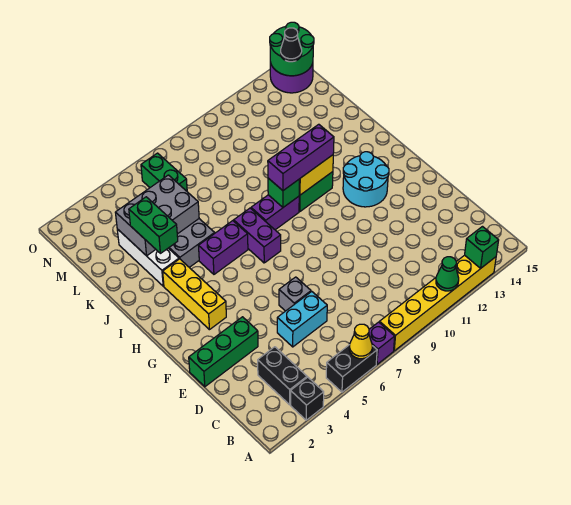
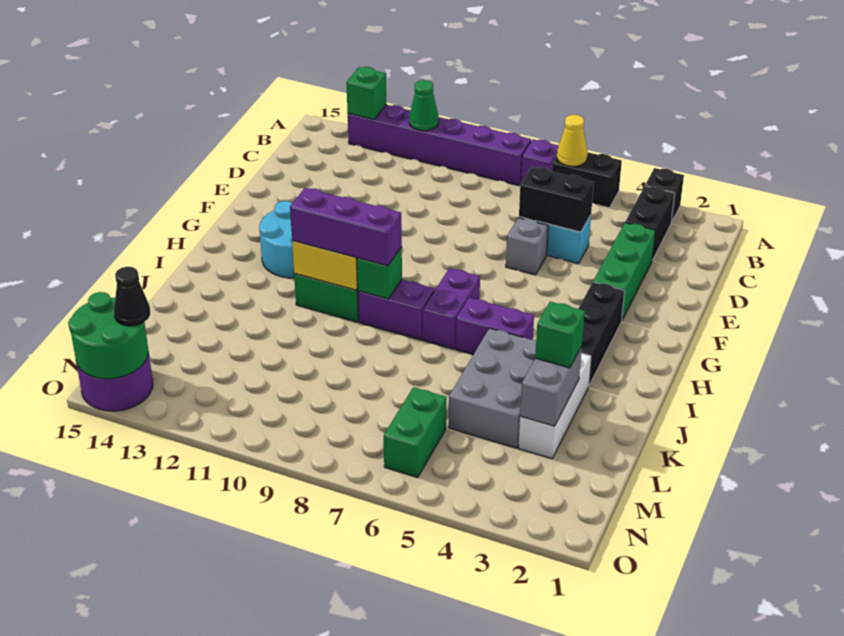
yellow 1x6 brick [379,255,496,351] -> purple 1x6 brick [348,105,531,185]
none -> black 1x2 brick [519,167,594,232]
green 1x3 brick [189,317,258,387] -> green 1x3 brick turned to [593,223,655,320]
yellow 1x3 brick [163,259,226,330] -> black 1x3 brick [578,282,625,386]
green 1x2 brick [129,197,178,253] -> green 1x1 brick [535,302,585,368]
grey 2x3 brick [115,175,199,256] -> grey 1x2 brick [520,346,582,426]

